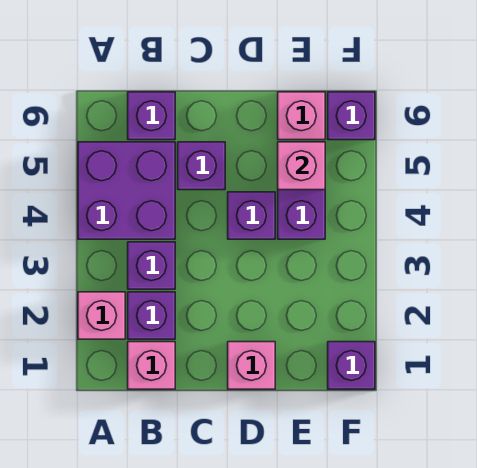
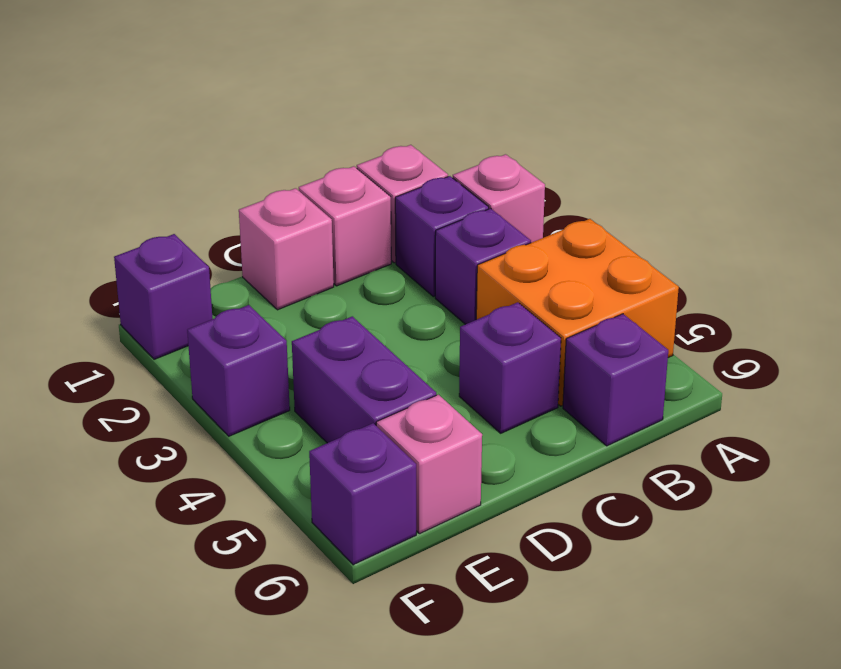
purple 2x2 brick [78,142,175,239] -> orange 2x2 brick [476,219,679,406]
purple 1x1 brick [228,192,275,239] -> purple 1x1 brick moved to [187,305,290,436]
pink 1x1 brick [278,142,325,190] -> pink 1x1 brick moved to [299,166,391,286]

